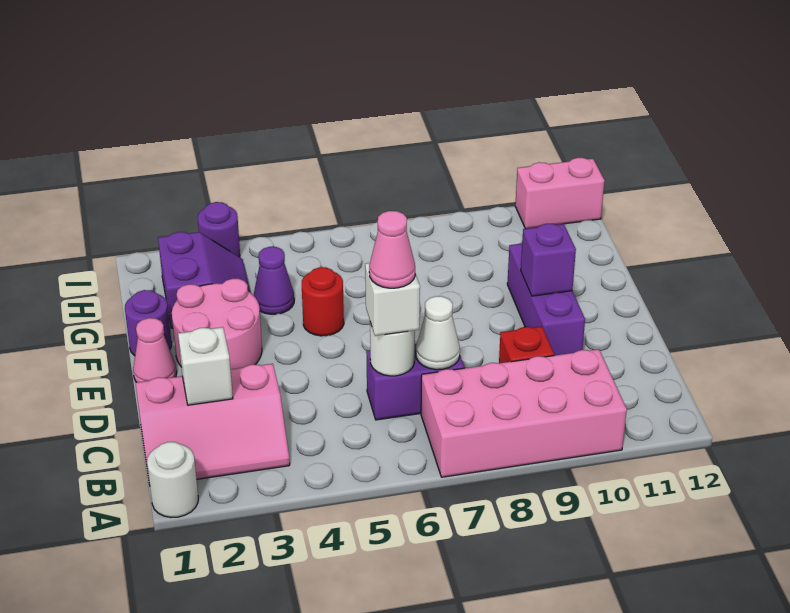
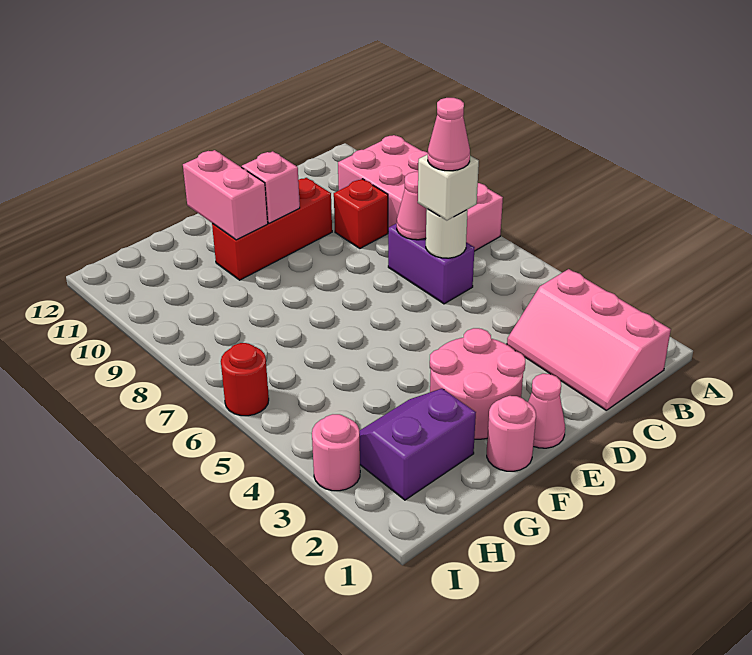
white 1x1 round brick [147,442,198,517] -> none
pink 2x3 slope [136,364,290,484] -> pink 2x3 slope turned to [507,269,671,410]
white 1x1 brick [178,327,233,405] -> none
white 1x1 cone [416,296,460,370] -> pink 1x1 cone [397,172,427,240]
purple 1x3 brick [507,243,585,356] -> red 1x3 brick [212,178,332,280]
purple 1x1 brick [521,224,576,296] -> pink 1x1 brick [242,151,300,223]
purple 1x1 round brick [125,290,172,356] -> pink 1x1 round brick [487,396,536,471]
red 1x1 round brick [302,267,344,336] -> red 1x1 round brick moved to [221,343,269,416]
purple 1x1 cone [254,247,294,314] -> none
purple 1x1 round brick [198,202,240,257] -> pink 1x1 round brick [312,414,360,491]
pink 1x2 brick [515,158,605,229] -> pink 1x2 brick moved to [183,150,268,240]

